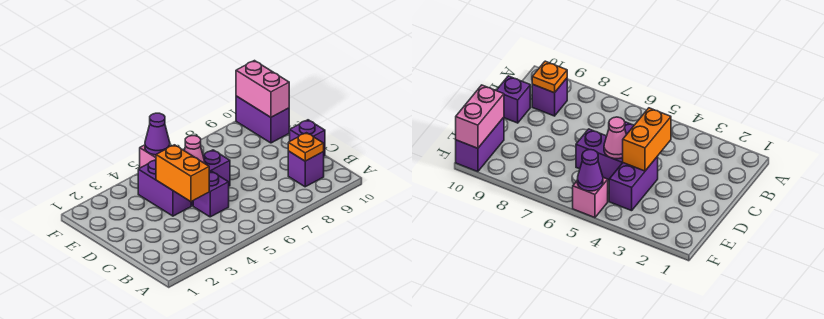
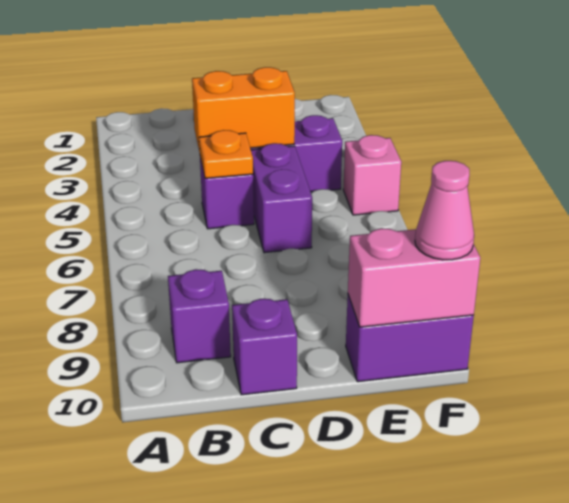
orange 1x1 plate [288,133,324,161] -> orange 1x1 plate moved to [199,130,253,178]
pink 1x1 cone [184,136,205,163] -> pink 1x1 cone moved to [415,161,474,260]
purple 1x1 cone [145,113,170,155] -> none

